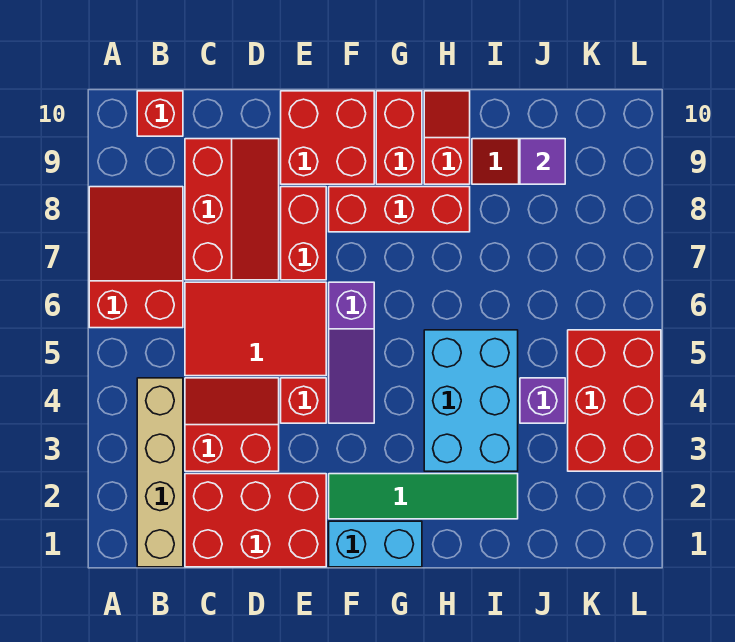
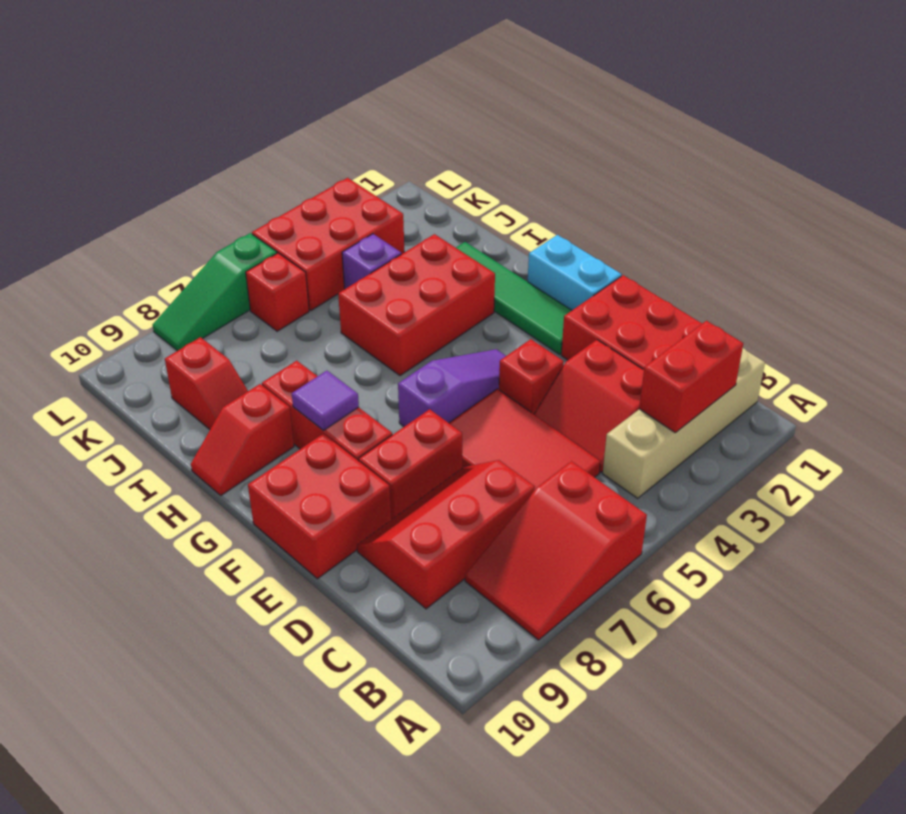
red 1x1 brick [137,91,183,136] -> red 1x1 brick moved to [246,253,309,331]
red 1x2 brick [376,91,422,184] -> red 1x2 brick moved to [639,321,743,433]
cyan 2x3 brick [424,330,518,471] -> red 2x3 brick [338,234,495,376]
purple 1x1 tile [520,139,565,184] -> purple 1x1 tile moved to [292,371,359,431]
none -> green 1x3 slope [152,233,277,351]

